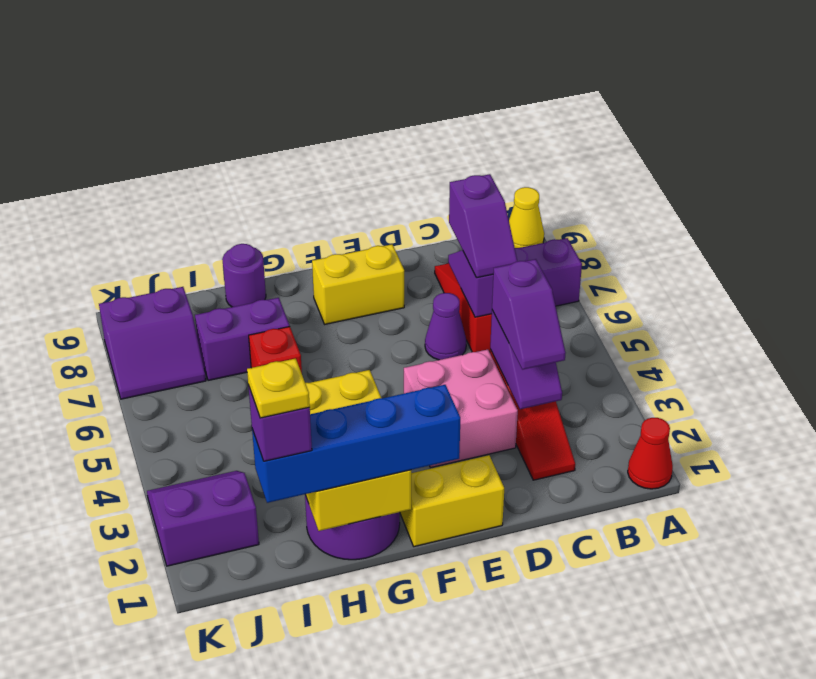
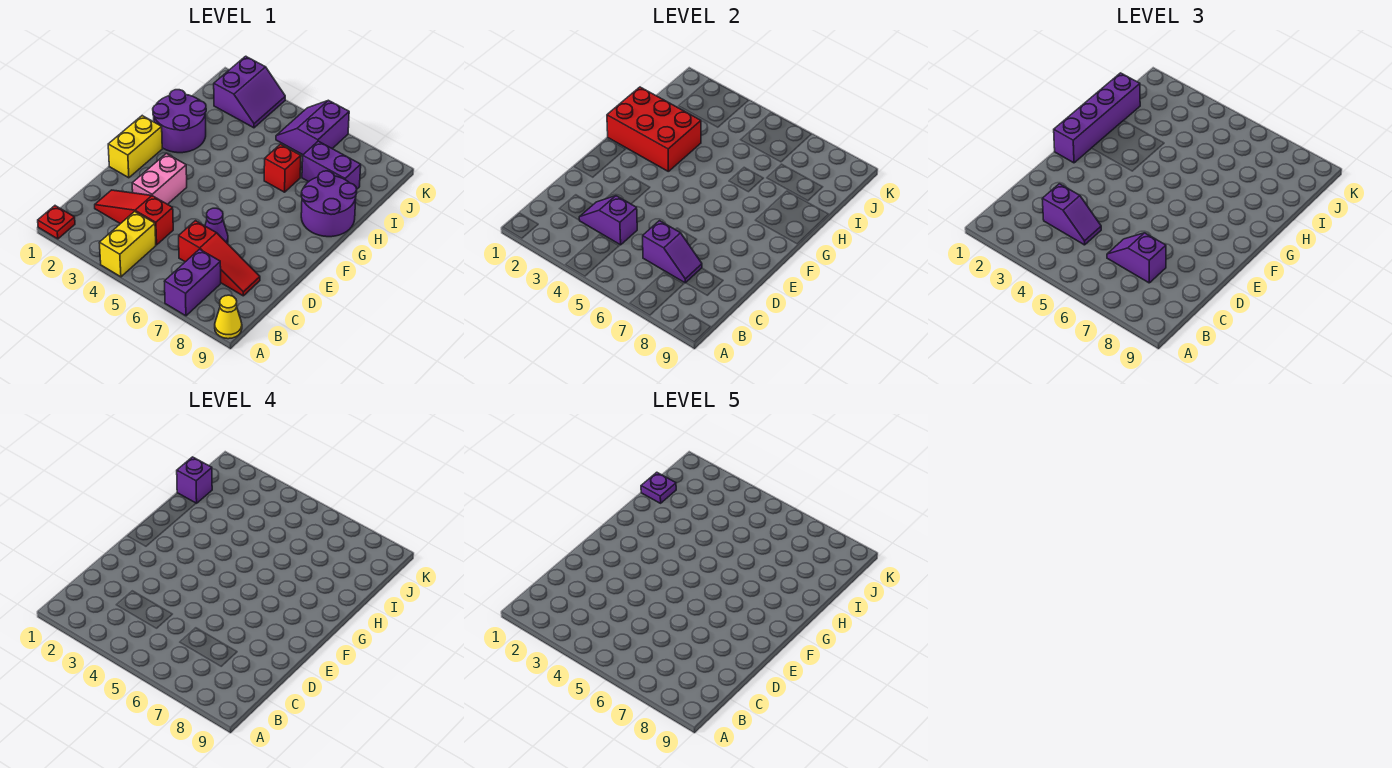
red 1x1 cone [628,418,673,489] -> red 1x1 plate [38,206,75,239]
purple 1x2 slope [492,259,566,370] -> purple 1x2 slope turned to [1042,184,1101,245]
pink 2x2 brick [404,349,518,468] -> pink 1x2 brick [132,154,187,204]
yellow 1x2 brick [312,244,404,324] -> yellow 1x2 brick moved to [99,212,156,277]
blue 1x4 brick [252,385,460,503] -> purple 1x4 brick [1054,73,1140,163]
yellow 2x3 brick [305,370,411,531] -> red 2x3 brick [607,87,701,171]
purple 1x2 brick [195,298,290,381] -> purple 1x2 brick turned to [302,141,361,189]
purple 1x1 round brick [222,244,266,307] -> purple 2x2 round brick [301,171,357,237]
yellow 1x1 plate [247,358,310,418] -> purple 1x1 plate [641,472,676,503]
purple 2x2 slope [99,287,206,399] -> purple 2x2 slope moved to [276,100,349,155]

